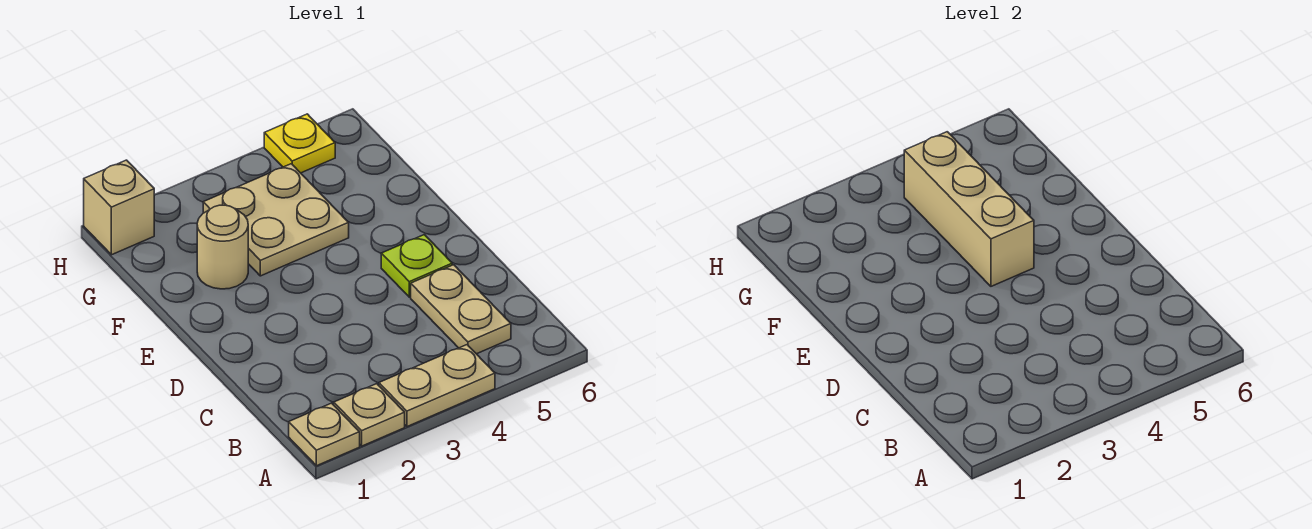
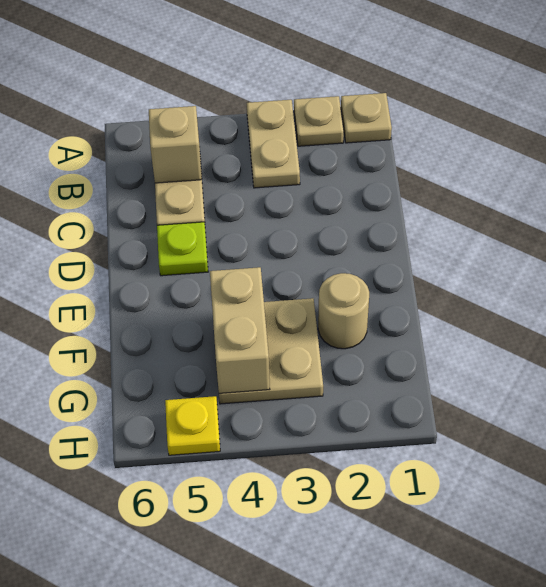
tan 1x2 plate [379,345,495,427] -> tan 1x2 plate turned to [247,100,300,188]
tan 1x3 brick [904,132,1034,286] -> tan 1x2 brick [210,267,270,393]
tan 1x1 brick [84,160,154,255] -> tan 1x1 brick moved to [149,106,202,183]

